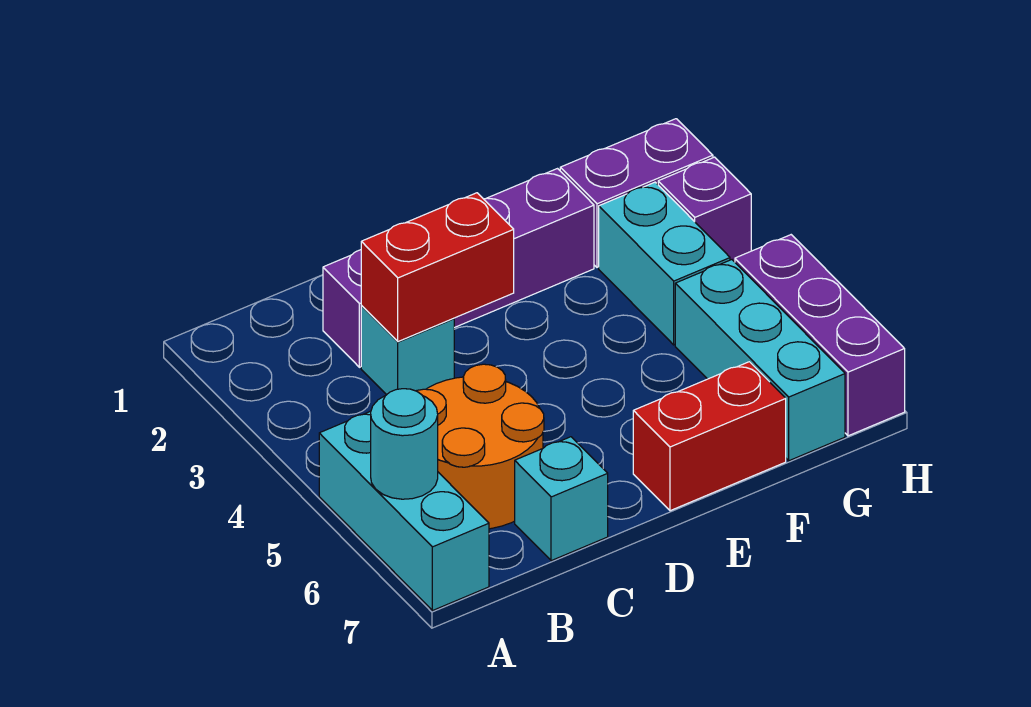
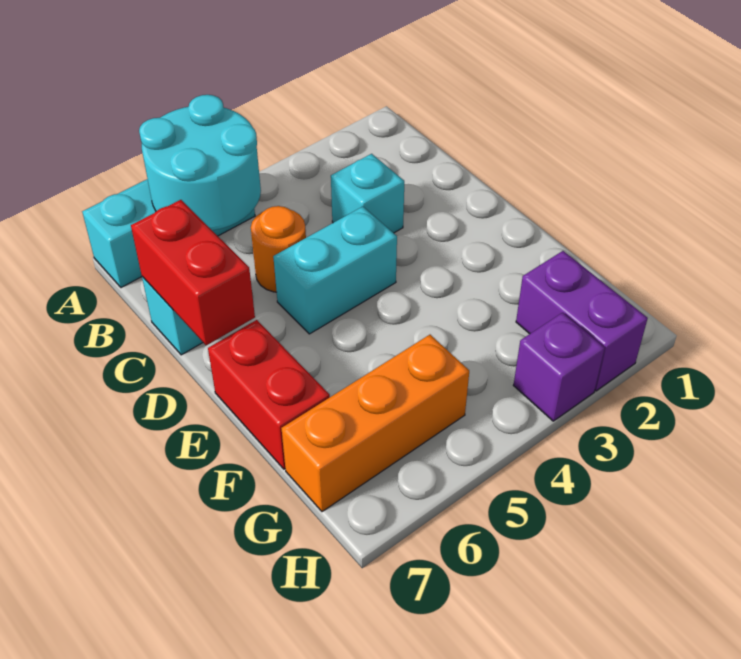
cyan 1x1 round brick [371,389,438,499] -> cyan 2x2 round brick [139,95,261,230]
orange 2x2 round brick [417,364,544,529] -> orange 1x1 round brick [251,206,306,292]
purple 1x4 brick [323,169,594,367] -> none
red 1x2 brick [361,193,514,342] -> red 1x2 brick moved to [131,200,255,345]
cyan 1x2 brick [599,182,730,345] -> cyan 1x2 brick moved to [273,207,397,334]
cyan 1x3 brick [675,260,845,461] -> orange 1x3 brick [281,335,469,512]
purple 1x3 brick [735,235,905,436] -> none

